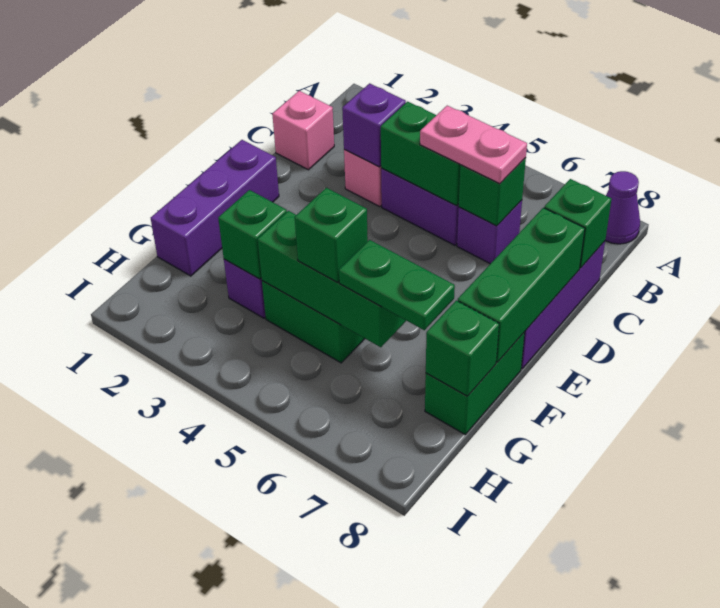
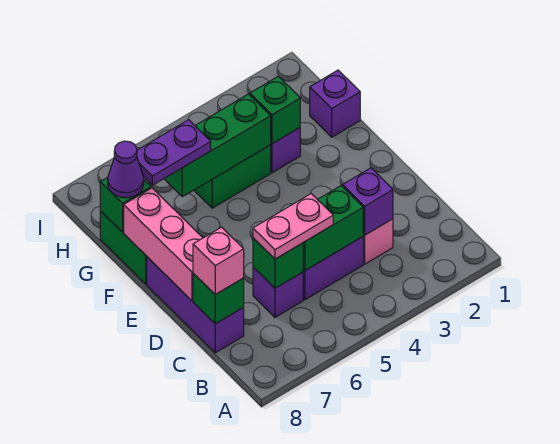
purple 1x1 cone [605,171,640,244] -> purple 1x1 cone moved to [108,141,144,198]
pink 1x1 brick [272,91,334,170] -> pink 1x1 brick moved to [193,227,244,294]
green 1x3 brick [458,208,585,362] -> pink 1x3 brick [124,188,203,301]
purple 1x3 brick [151,140,279,276] -> purple 1x1 brick [310,70,360,137]
green 1x1 brick [295,188,368,282] -> none
green 1x2 plate [339,240,455,330] -> purple 1x2 plate [137,120,211,185]

